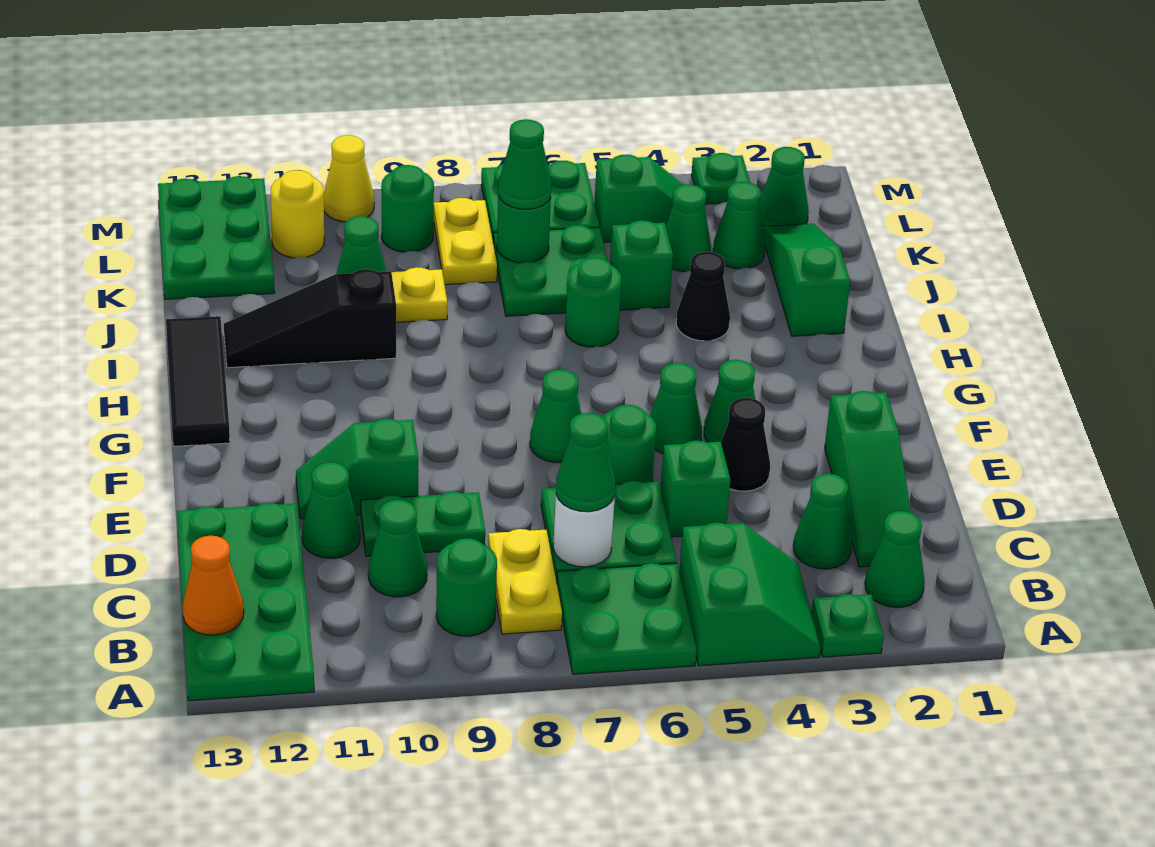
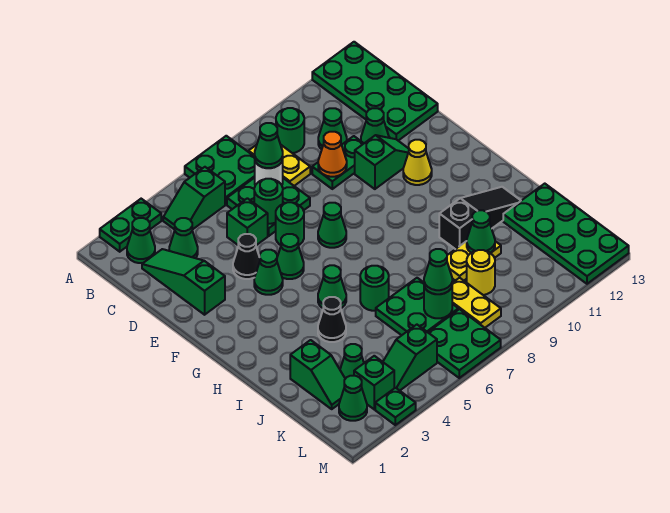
green 1x1 plate [812,594,884,657] -> green 1x2 plate [100,199,161,252]
green 2x2 slope [679,523,821,666] -> green 1x2 slope [163,167,225,230]
orange 1x1 cone [183,536,244,635] -> orange 1x1 cone moved to [318,132,347,177]
black 1x3 tile [166,316,230,446] -> none
green 1x3 slope [763,224,850,336] -> green 1x2 slope [290,340,345,409]
green 1x1 brick [610,220,673,310] -> green 1x1 brick moved to [354,356,394,409]
green 1x1 cone [666,184,711,272] -> green 1x1 cone moved to [318,265,346,308]
green 2x3 plate [158,176,275,299] -> green 2x4 plate [503,184,629,284]
green 1x1 round brick [381,165,434,252] -> green 1x1 round brick moved to [254,179,283,224]
yellow 1x1 round brick [271,170,324,258] -> yellow 1x1 round brick moved to [467,250,495,295]
yellow 1x1 cone [324,135,374,222] -> yellow 1x1 cone moved to [403,140,432,185]

